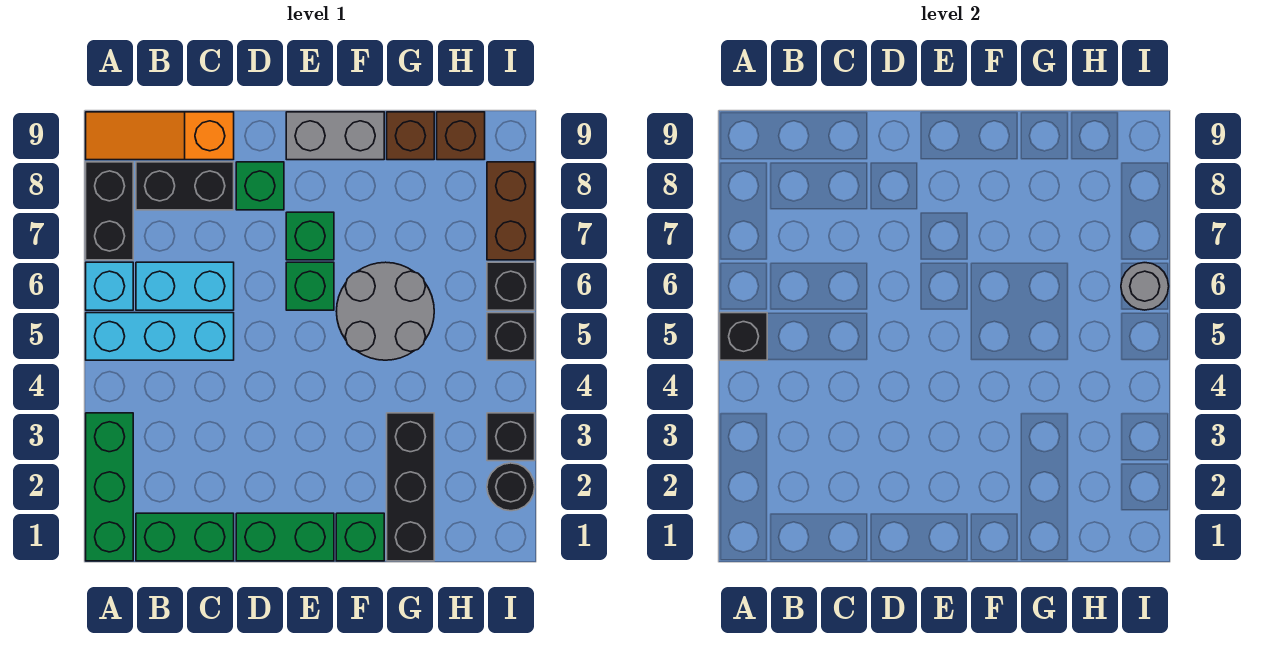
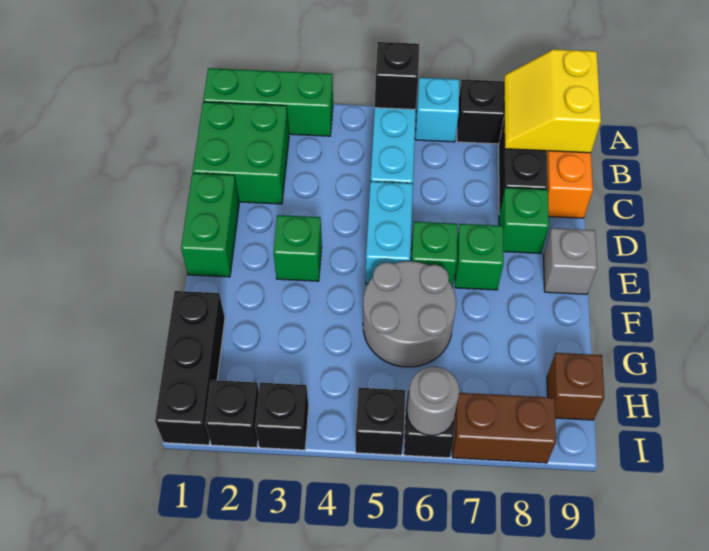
none -> yellow 2x2 slope [504,49,601,153]
green 1x2 brick [136,513,234,561] -> green 2x2 brick [193,102,289,204]
cyan 1x2 brick [136,262,234,310] -> cyan 1x2 brick moved to [366,181,413,284]
grey 1x2 brick [286,112,384,160] -> grey 1x1 brick [543,228,597,294]
green 1x1 brick [336,513,384,561] -> green 1x1 brick moved to [273,215,322,281]
black 1x3 brick [387,413,434,561] -> black 1x3 brick turned to [155,291,225,445]
brown 1x1 brick [387,112,434,160] -> none
black 1x1 round brick [487,463,535,511] -> black 1x1 brick [205,380,259,448]

